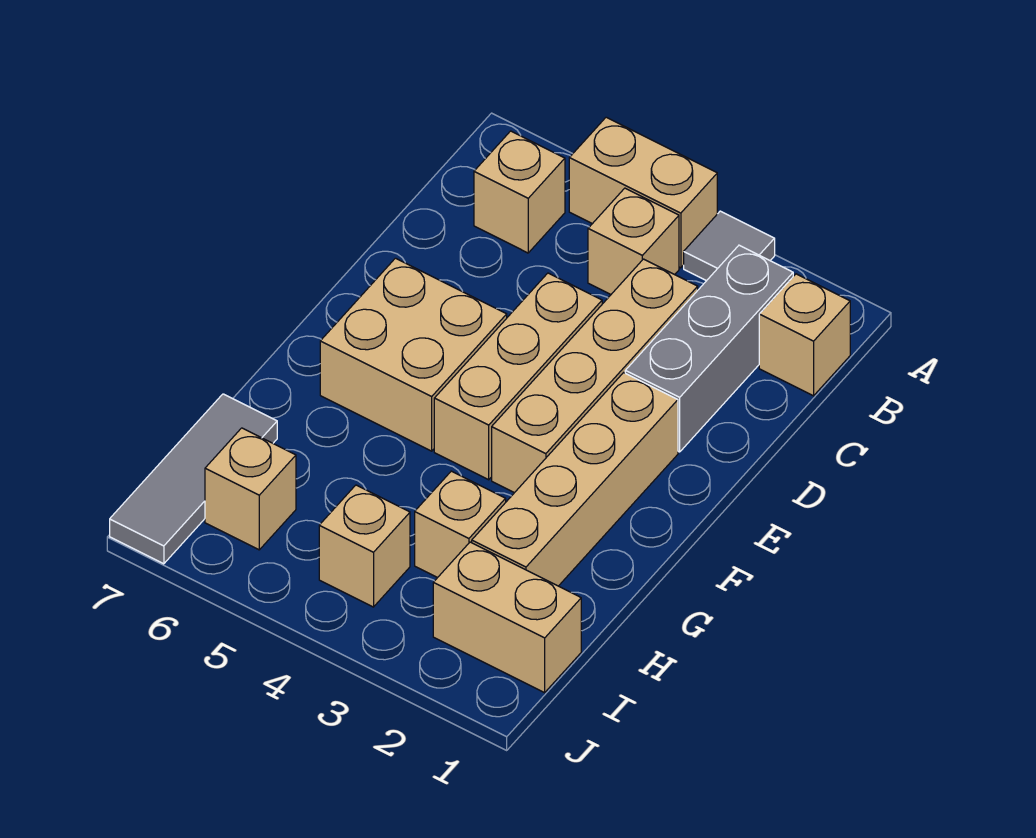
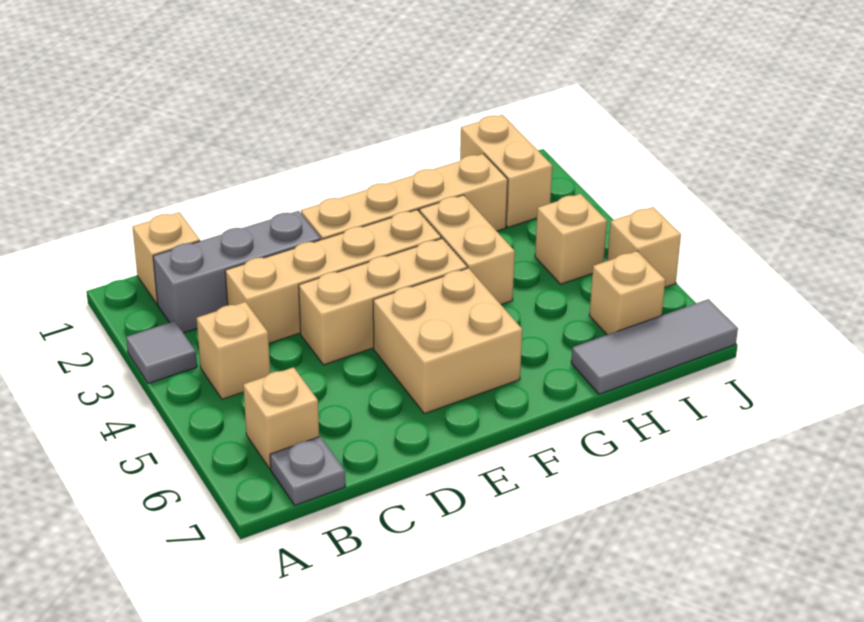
tan 1x2 brick [569,117,717,268] -> tan 1x2 brick moved to [419,195,515,304]
none -> grey 1x1 plate [270,437,346,505]
tan 1x1 brick [415,471,506,578] -> tan 1x1 brick moved to [607,207,681,287]

